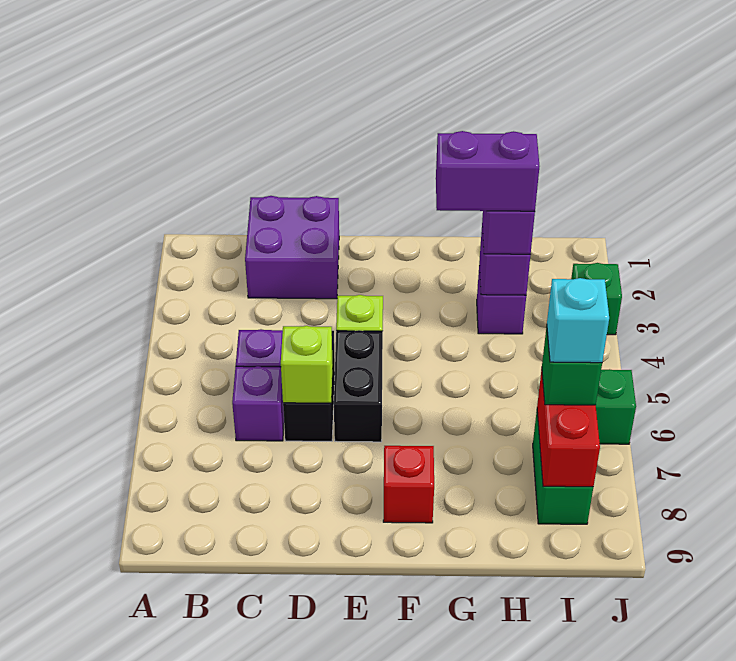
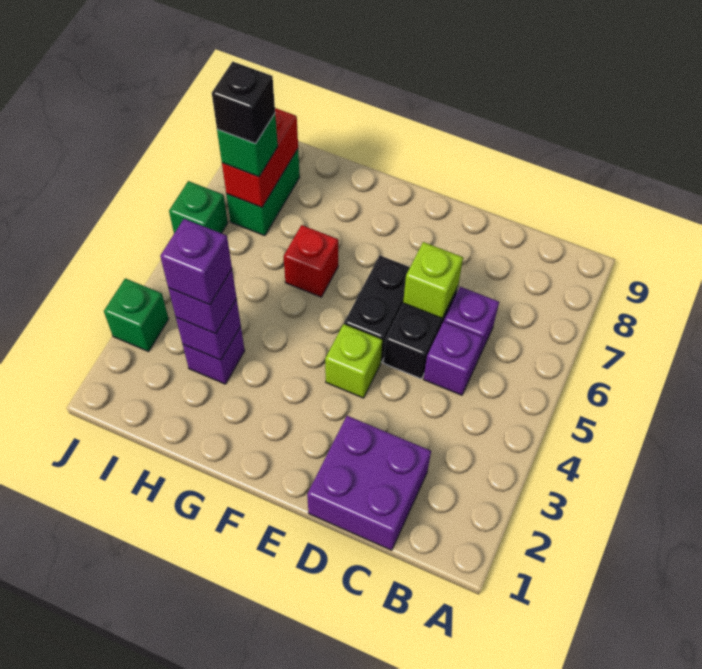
red 1x1 brick [383,446,434,523] -> red 1x1 brick moved to [283,225,338,297]
purple 1x2 brick [436,131,539,211] -> purple 1x1 brick [160,219,232,305]
cyan 1x1 brick [547,278,609,363] -> black 1x1 brick [212,62,275,143]

